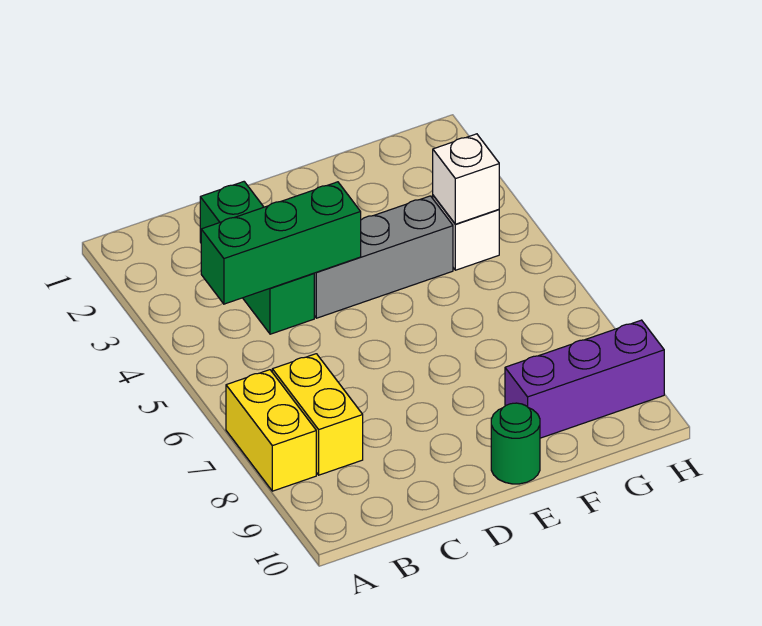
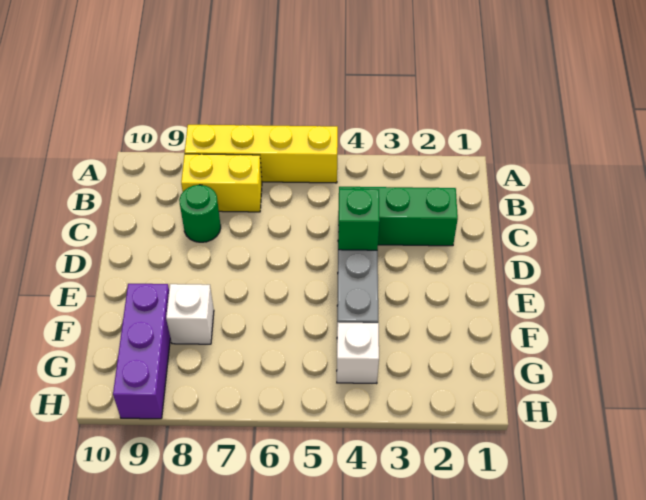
yellow 1x2 brick [226,370,316,491] -> yellow 1x4 brick [185,125,338,183]
green 1x3 brick [201,182,361,304] -> green 1x1 brick [338,189,380,250]
green 1x1 round brick [491,403,540,484] -> green 1x1 round brick moved to [179,185,221,242]
white 1x1 brick [433,134,499,224] -> white 1x1 brick moved to [166,284,214,344]

